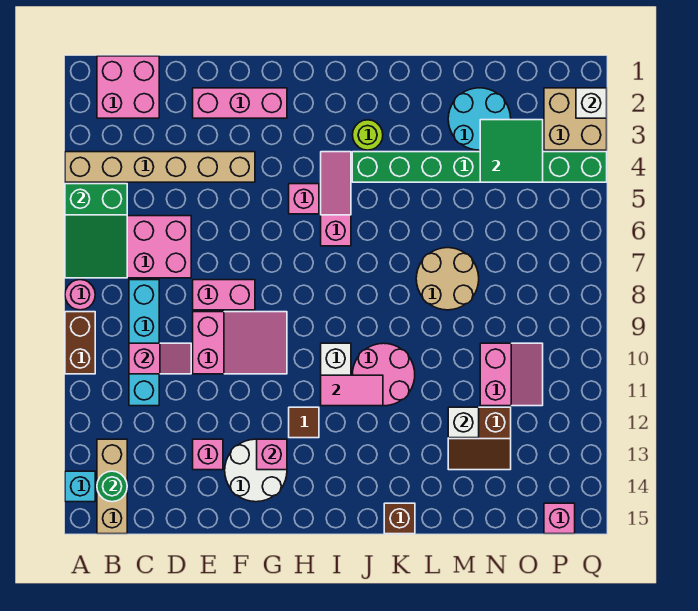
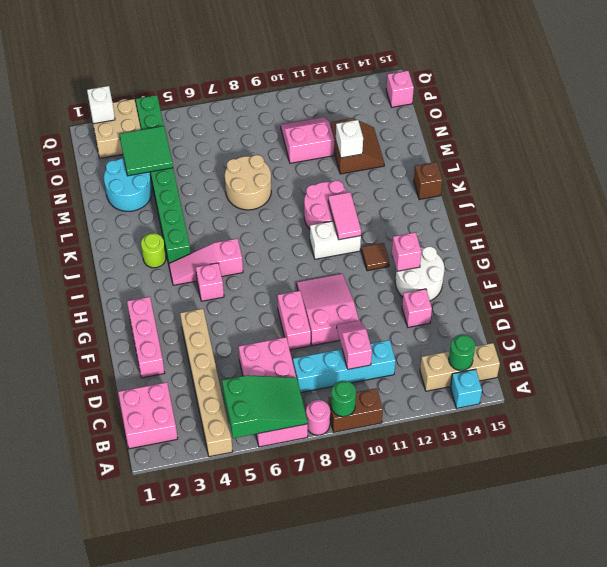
none -> green 1x1 round brick [331,381,356,417]

